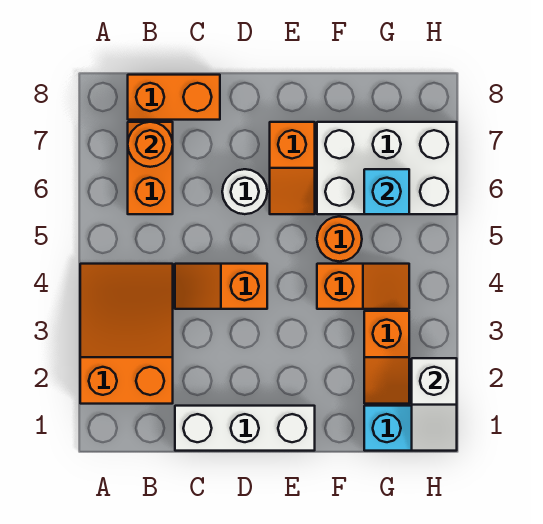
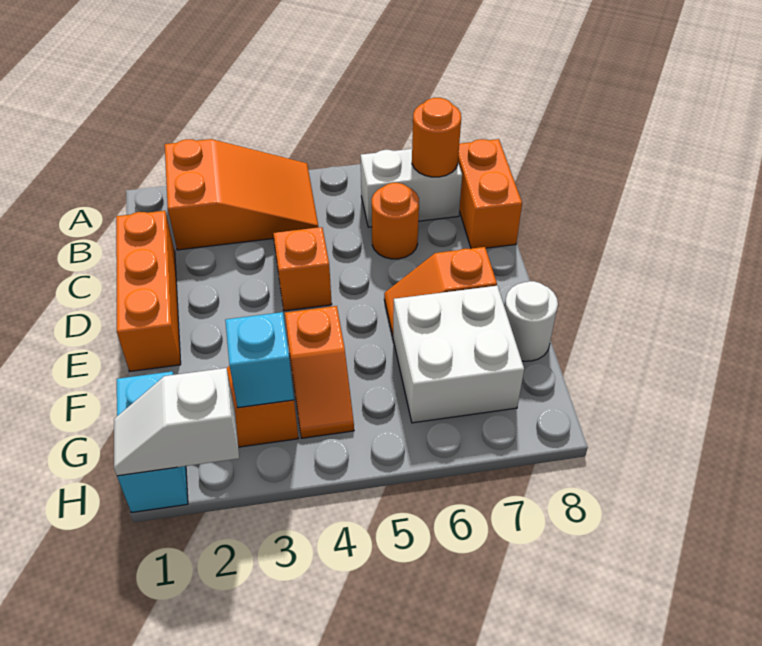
orange 1x2 brick [128,122,173,214] -> white 1x2 brick [361,149,462,227]
white 1x3 brick [175,406,315,451] -> orange 1x3 brick [116,211,181,371]
white 1x1 round brick [222,169,267,214] -> white 1x1 round brick moved to [504,281,558,361]
orange 1x1 round brick [317,217,362,262] -> orange 1x1 round brick moved to [372,183,419,259]
white 2x3 brick [317,122,457,214] -> white 2x2 brick [393,286,524,423]
cyan 1x1 brick [364,169,409,214] -> cyan 1x1 brick moved to [225,312,294,408]

